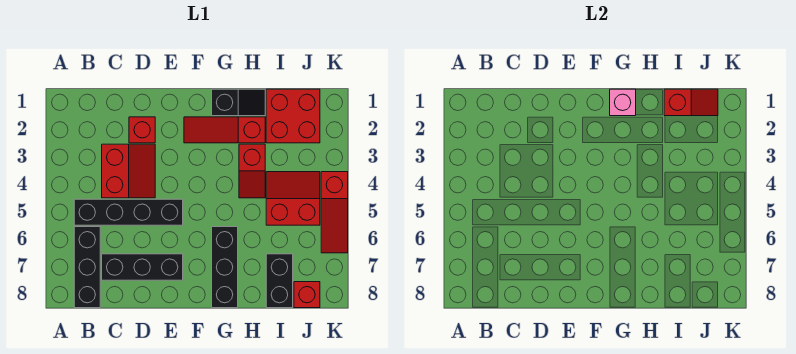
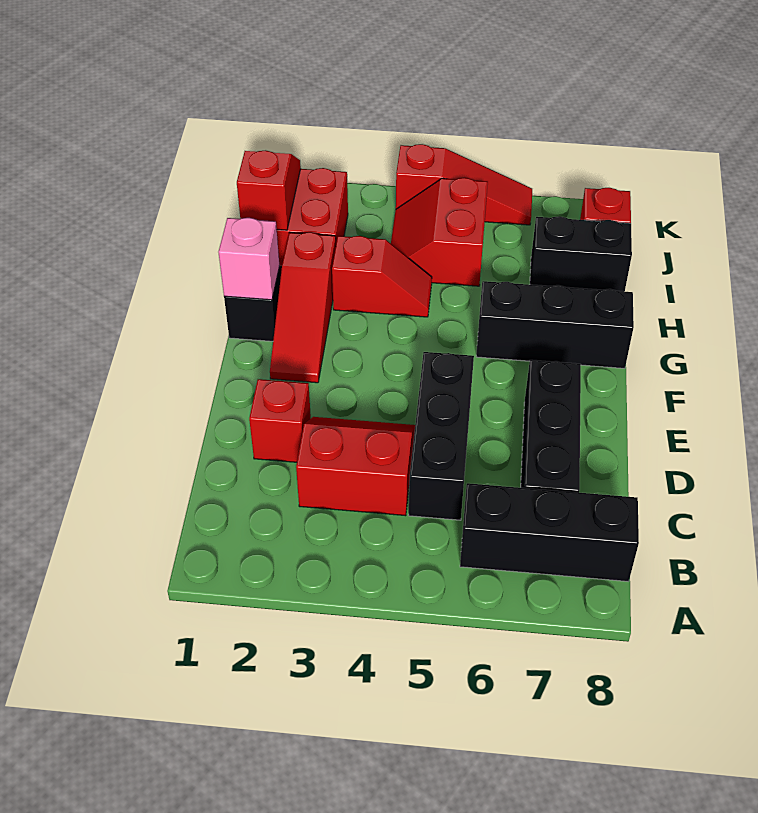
black 1x4 brick [74,199,183,225] -> black 1x3 brick [409,352,474,520]

